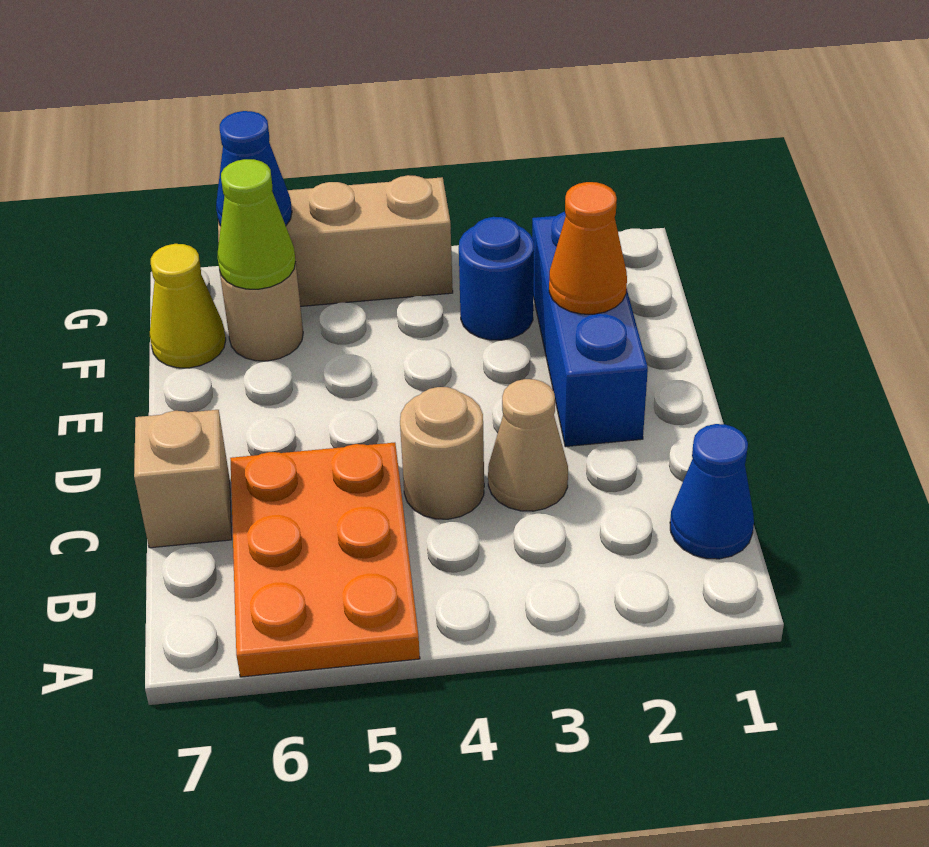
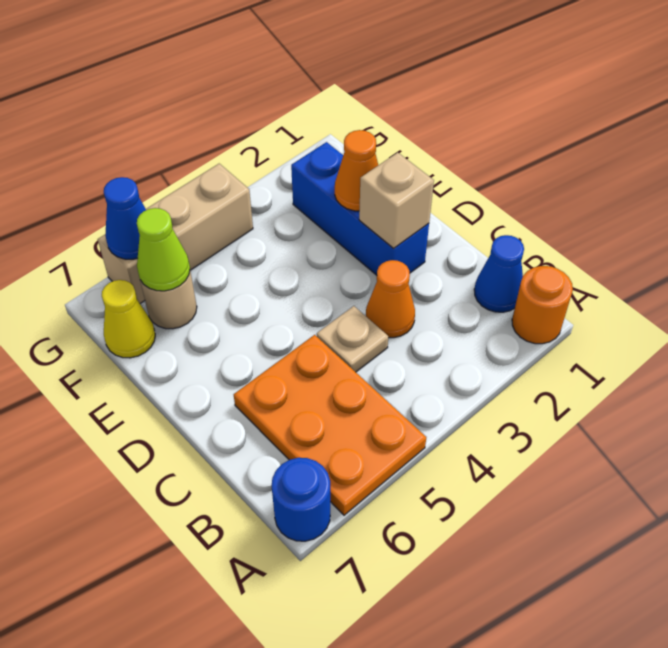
none -> orange 1x1 round brick [512,266,573,344]
tan 1x1 cone [488,379,568,511] -> orange 1x1 cone [366,260,415,338]
tan 1x1 round brick [400,387,484,519] -> tan 1x1 plate [317,306,388,372]
tan 1x1 brick [134,410,232,548] -> tan 1x1 brick moved to [359,153,434,249]
blue 1x1 round brick [459,217,534,340] -> blue 1x1 round brick moved to [272,458,330,541]

